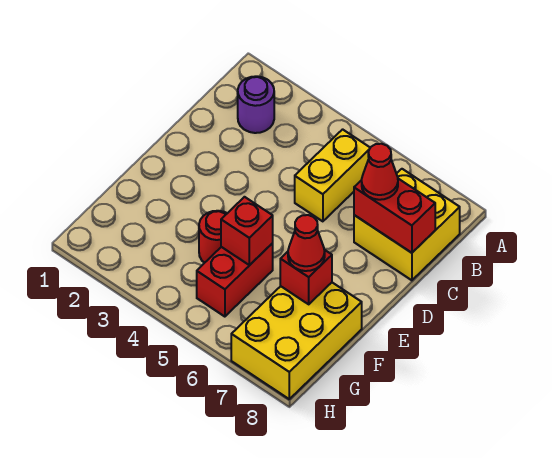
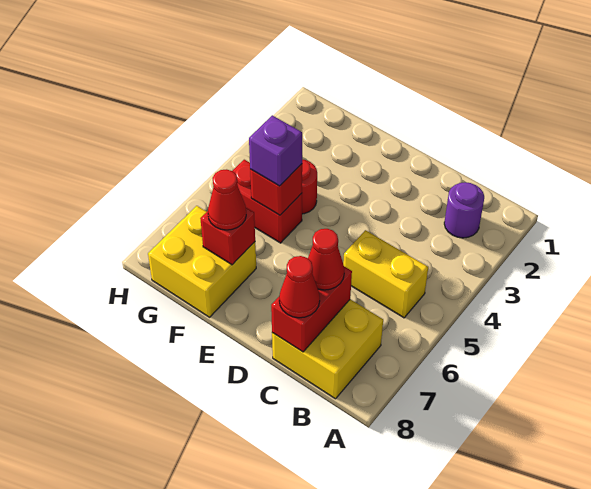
none -> red 1x1 cone [279,256,320,318]
none -> purple 1x1 brick [249,115,302,186]
yellow 2x3 brick [231,283,362,399] -> yellow 2x2 brick [148,206,256,317]

